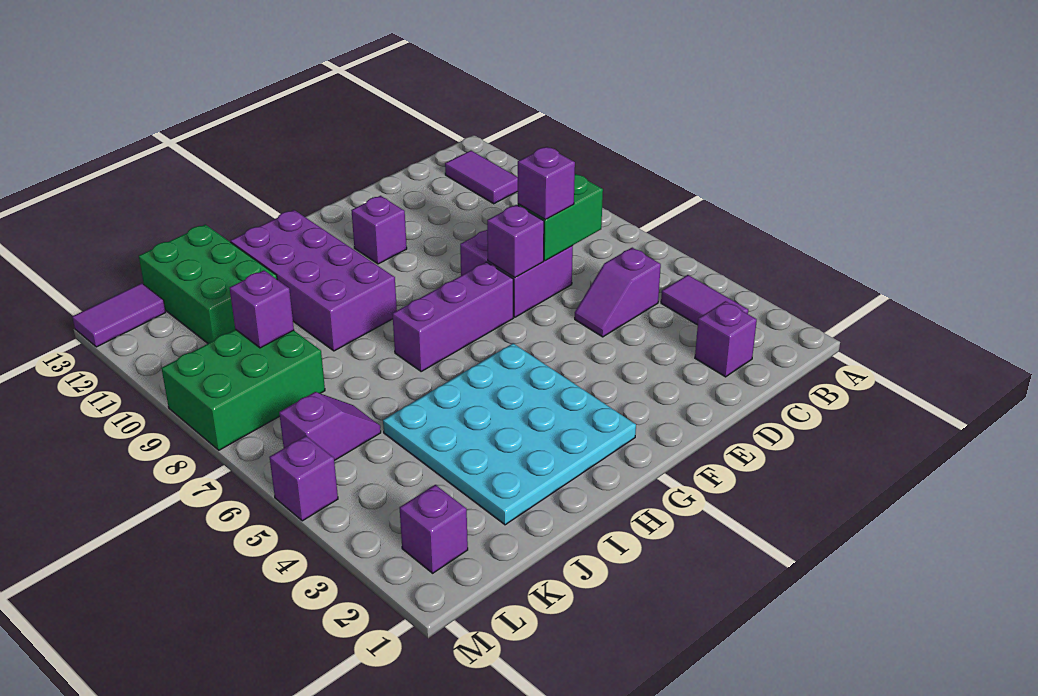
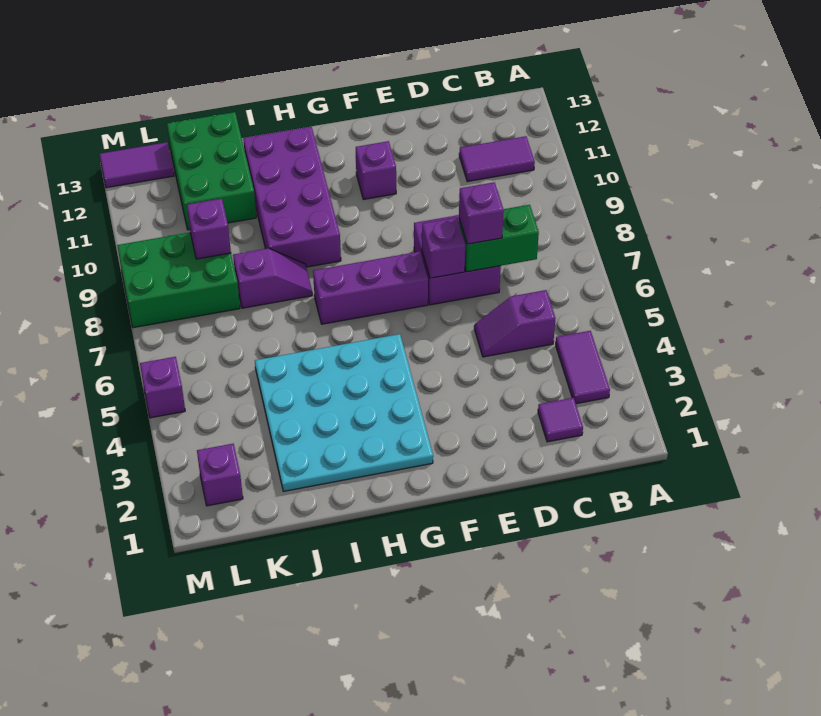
purple 1x2 tile [445,151,518,204] -> purple 1x2 tile turned to [459,136,535,182]
purple 1x1 brick [695,301,757,377] -> purple 1x1 tile [538,398,583,442]
purple 1x2 slope [279,392,381,461] -> purple 1x2 slope moved to [233,248,312,308]

